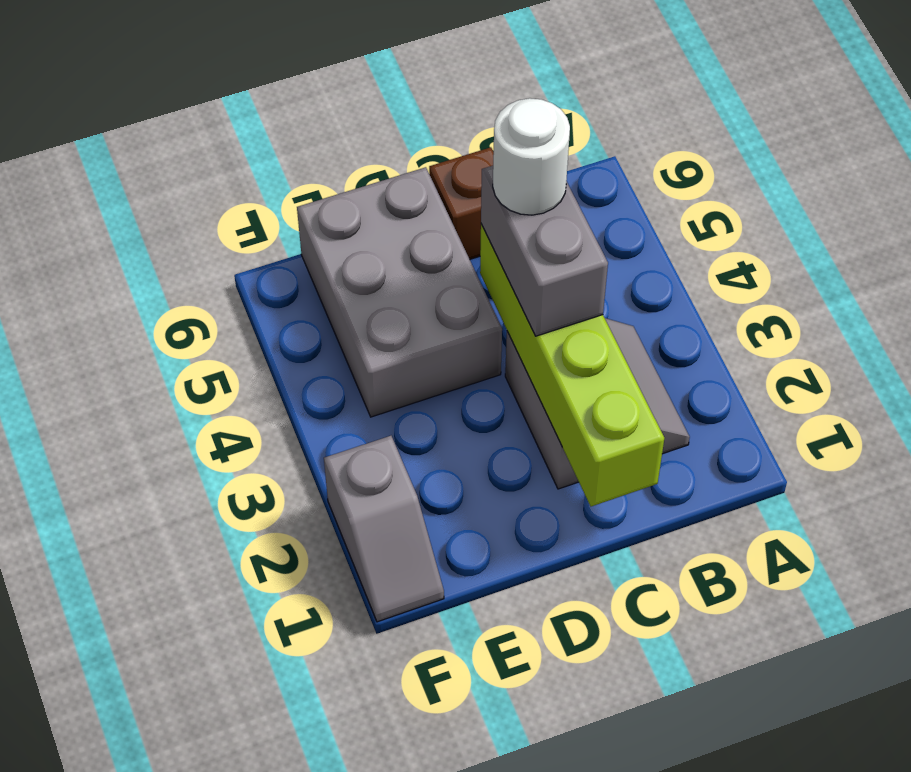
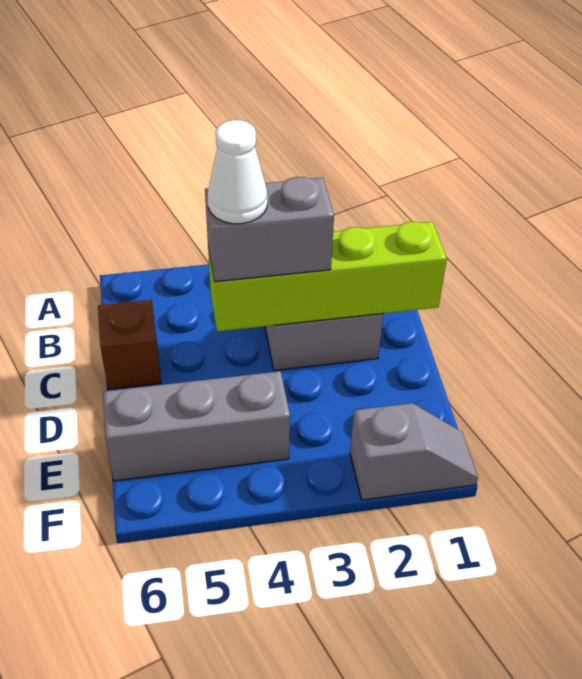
white 1x1 round brick [493,98,570,215] -> white 1x1 cone [207,120,267,224]
grey 2x3 brick [297,167,502,417] -> grey 1x3 brick [103,371,290,481]

